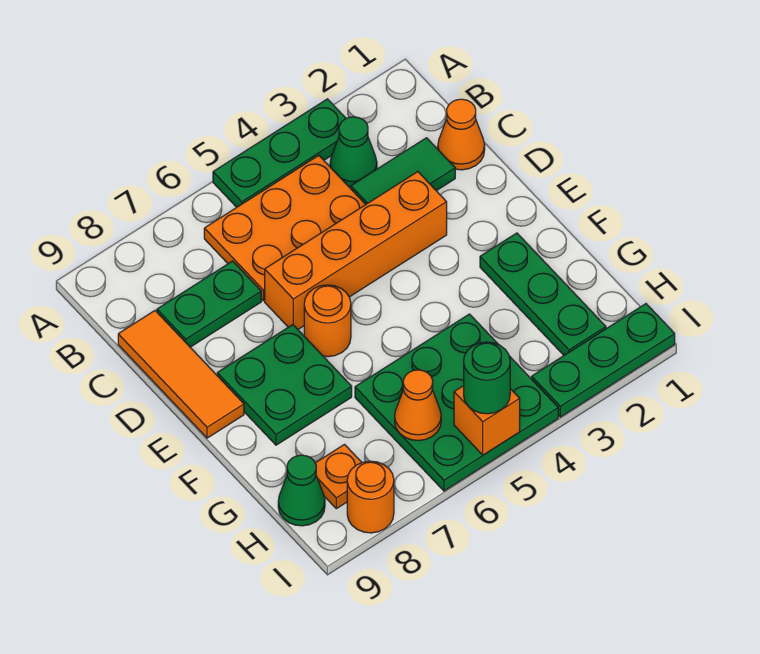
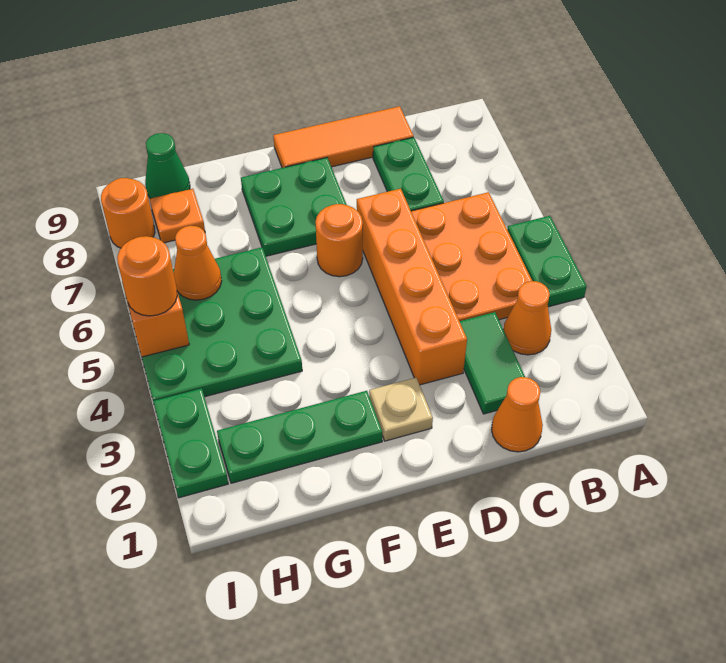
green 1x3 plate [213,99,346,207] -> green 1x2 plate [507,216,587,307]
green 1x1 cone [330,117,377,187] -> orange 1x1 cone [503,281,551,355]
none -> tan 1x1 plate [369,378,433,441]
green 1x3 plate [532,304,675,417] -> green 1x2 plate [153,388,228,498]
green 1x1 round brick [464,342,510,414] -> orange 1x1 round brick [117,236,177,316]

